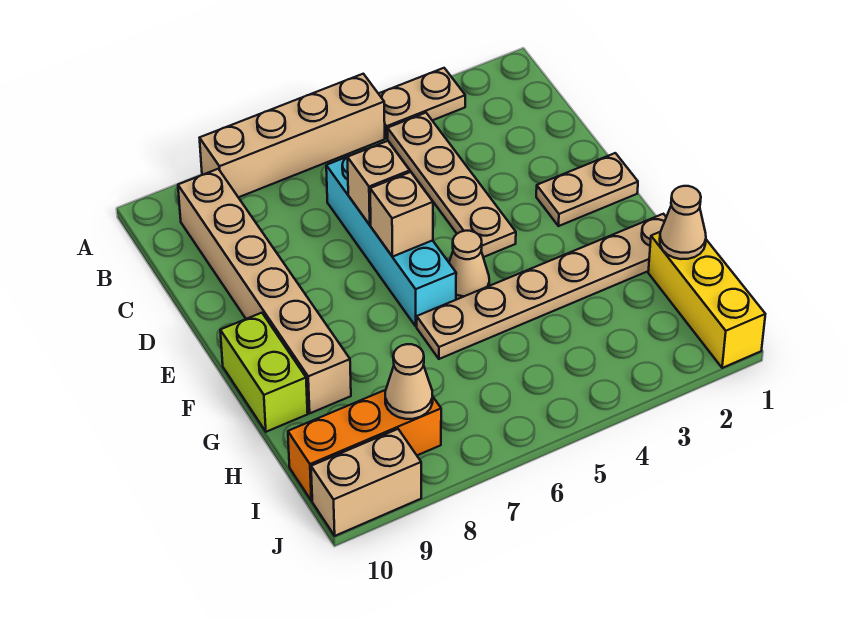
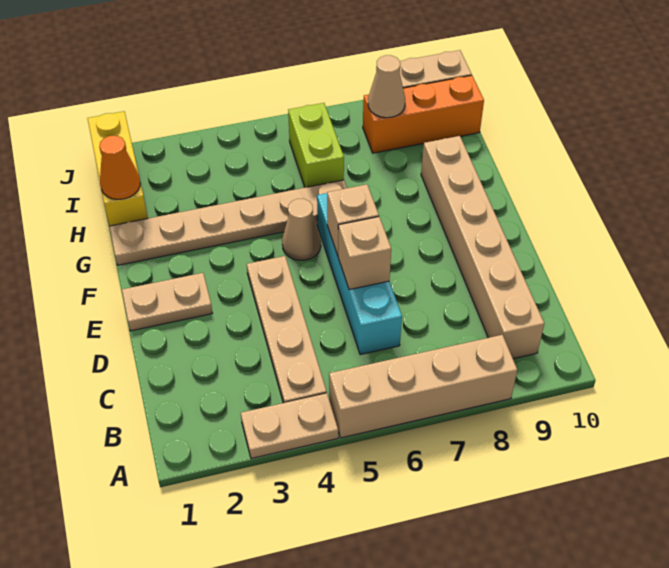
lime 1x2 brick [220,313,308,432] -> lime 1x2 brick moved to [288,103,344,188]
tan 1x1 cone [660,186,706,259] -> orange 1x1 cone [99,136,140,199]

